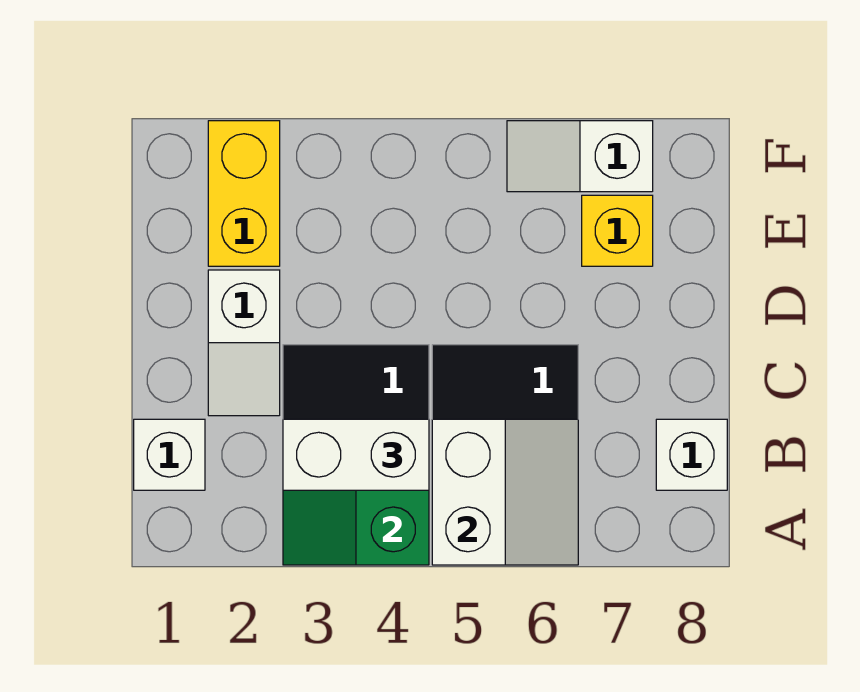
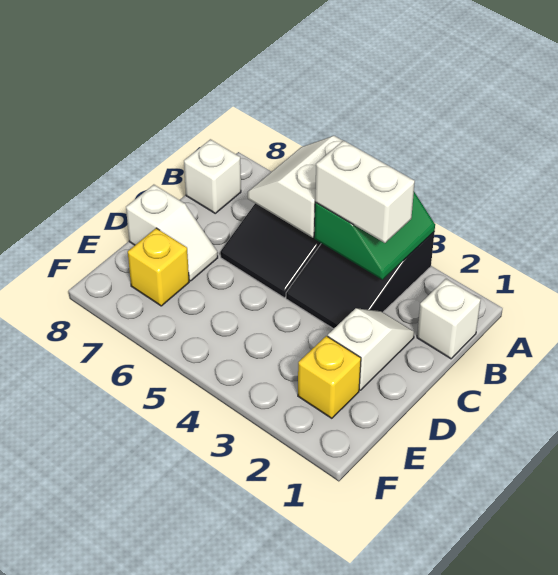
yellow 1x2 brick [208,121,280,266] -> yellow 1x1 brick [298,336,361,418]
white 1x2 slope [507,121,653,192] -> white 1x2 slope moved to [126,185,218,281]

